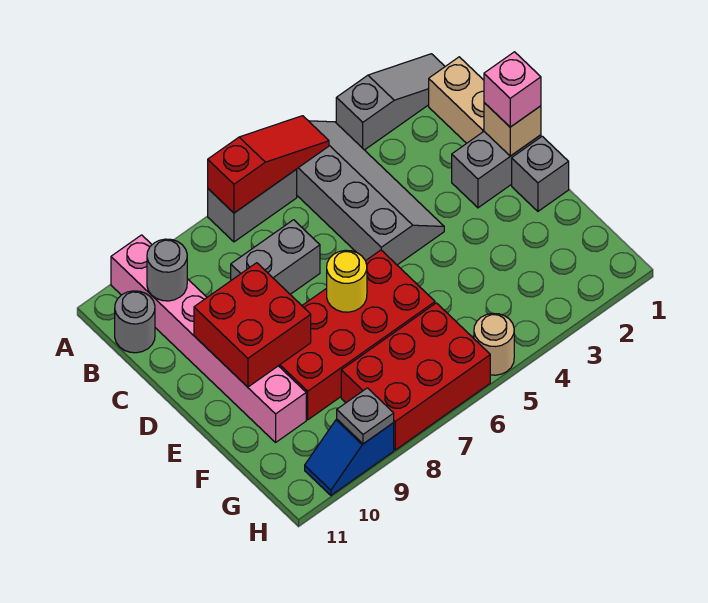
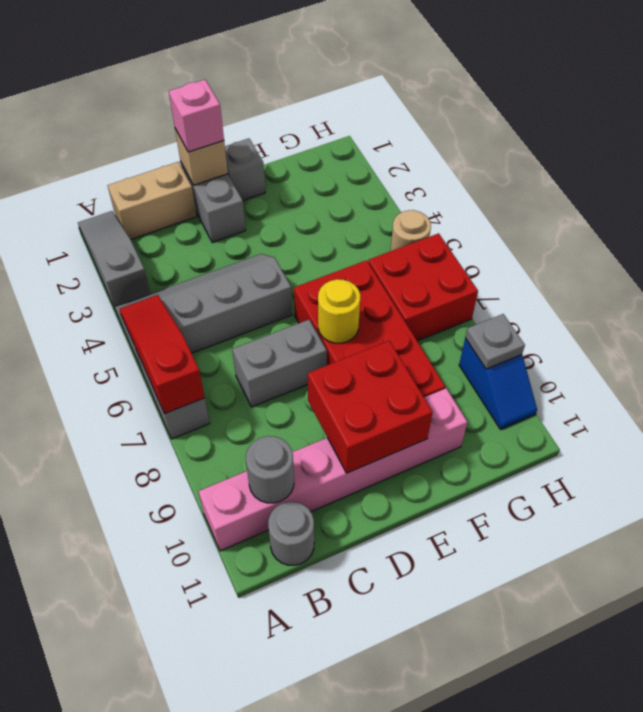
grey 1x2 brick [231,220,320,294] -> grey 1x2 brick turned to [232,320,327,407]
red 2x3 brick [341,303,490,450] -> red 2x2 brick [368,233,478,341]

